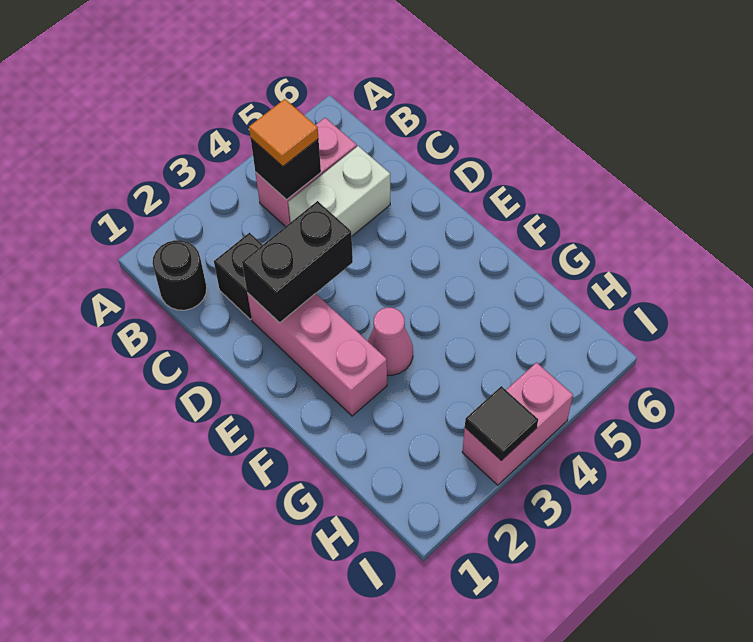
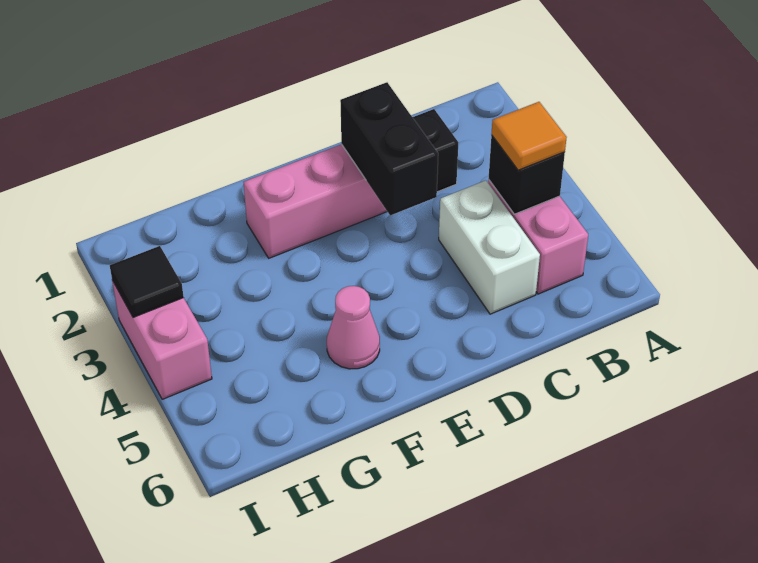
black 1x1 round brick [152,240,207,310] -> none
pink 1x1 cone [368,307,413,375] -> pink 1x1 cone moved to [327,286,380,369]

